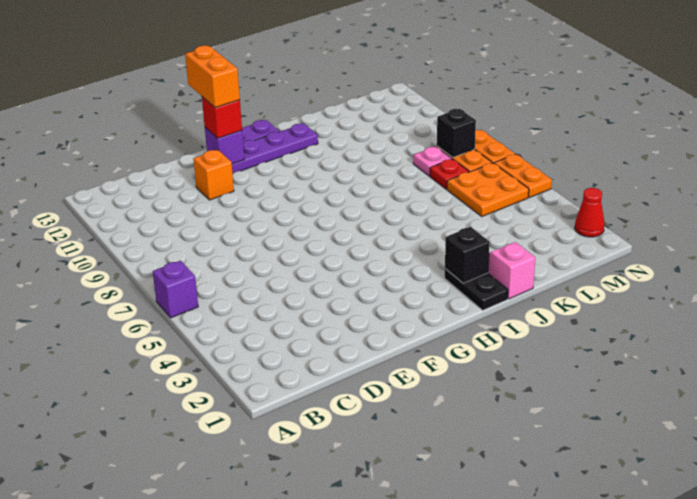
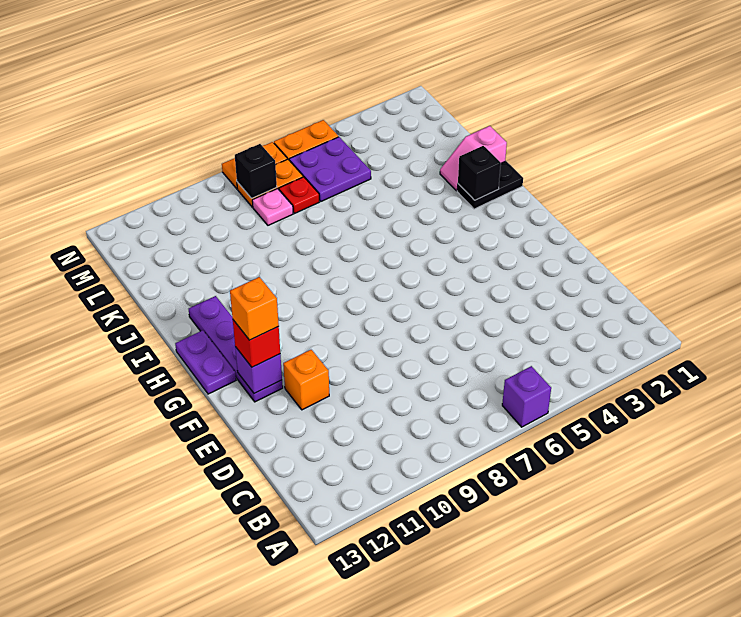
orange 1x2 brick [185,46,240,108] -> orange 1x1 brick [230,277,279,340]
orange 2x2 plate [447,163,529,216] -> purple 2x2 plate [289,137,371,201]
red 1x1 cone [575,188,605,237] -> none

